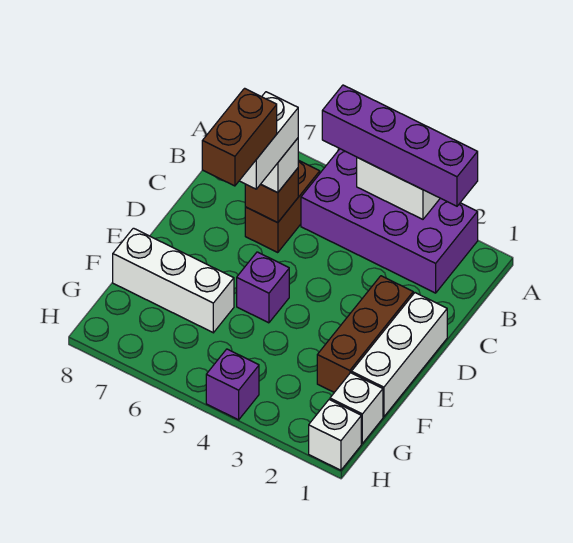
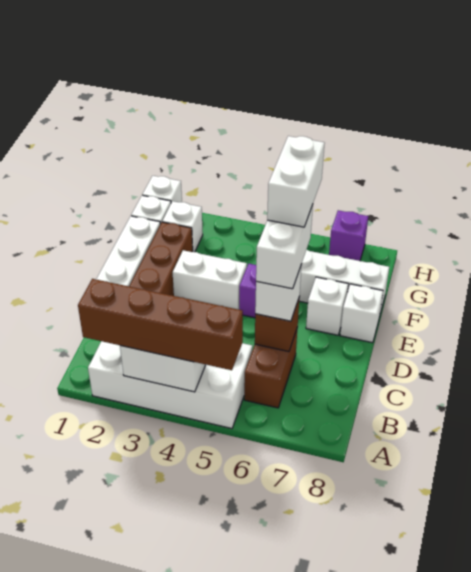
purple 2x4 brick [301,149,478,293] -> white 2x4 brick [88,341,253,429]
purple 1x4 brick [322,85,478,206] -> brown 1x4 brick [78,279,243,370]
brown 1x2 brick [202,88,277,186] -> white 1x2 brick [267,136,325,227]
none -> white 1x2 brick [173,250,247,310]
none -> white 1x1 brick [306,277,348,335]
none -> white 1x1 brick [340,284,383,343]
none -> white 1x1 brick [162,201,203,252]
purple 1x1 brick [206,349,259,420] -> purple 1x1 brick moved to [329,210,368,261]

